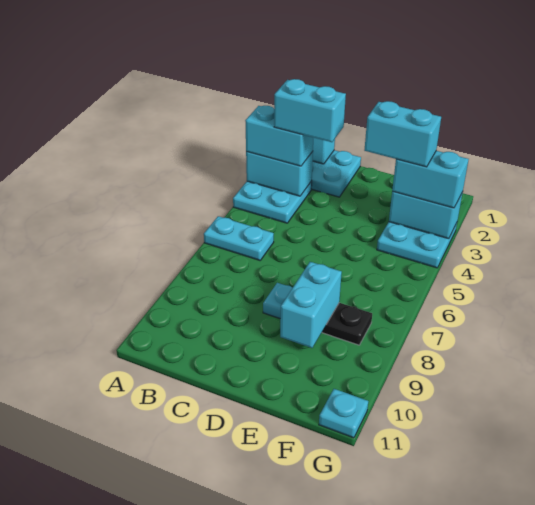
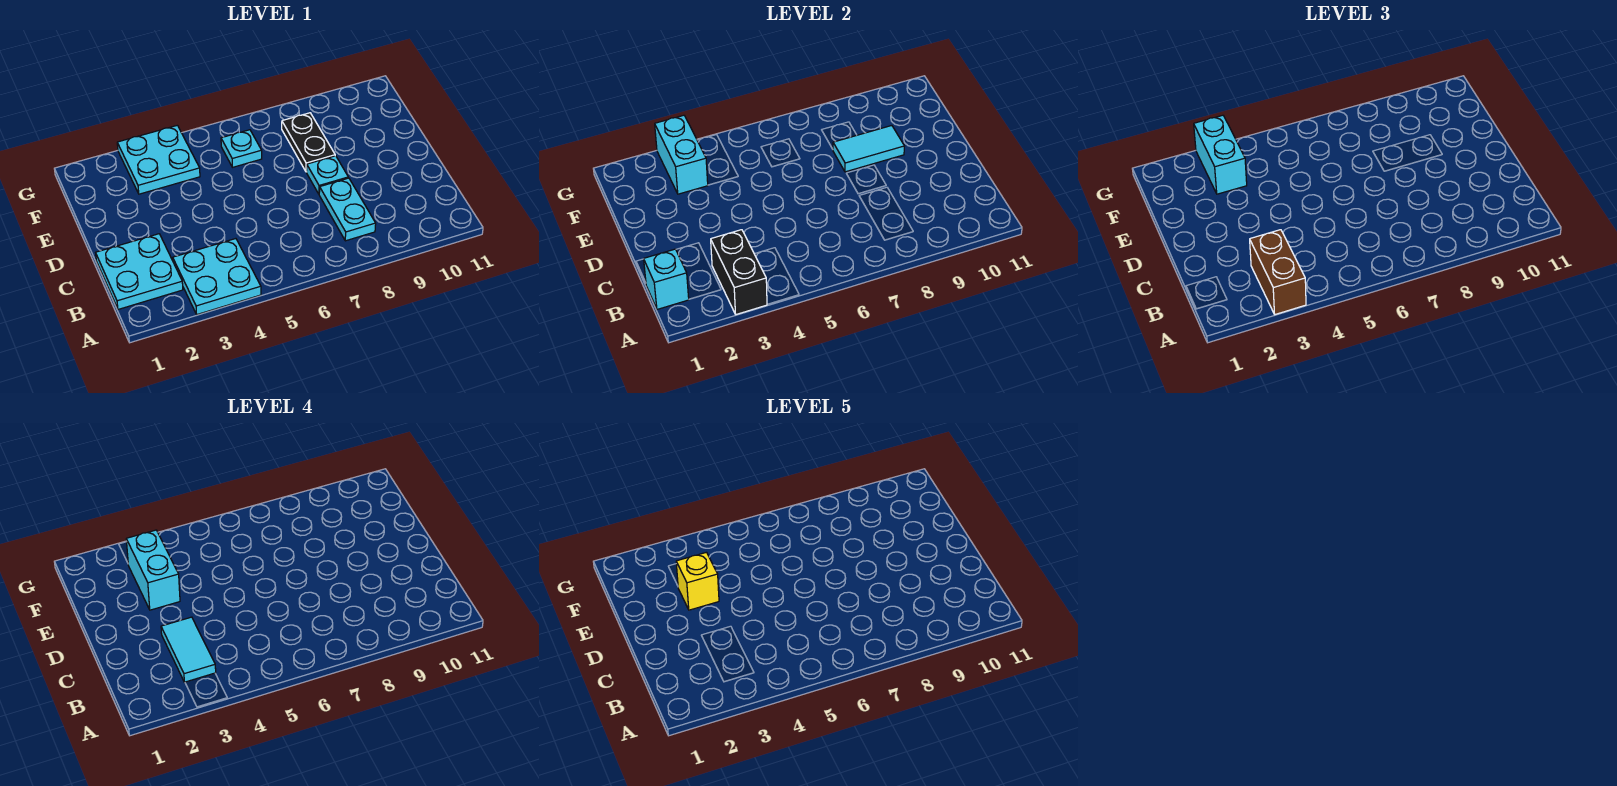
cyan 1x2 brick [246,152,313,196] -> black 1x2 brick [711,230,767,314]
cyan 1x2 brick [245,106,313,166] -> brown 1x2 brick [1250,230,1306,314]
cyan 1x2 plate [204,216,274,260] -> cyan 1x2 plate moved to [319,178,376,241]
cyan 1x2 brick [274,79,346,142] -> cyan 1x2 tile [161,617,216,682]
none -> yellow 1x1 brick [676,552,719,610]
cyan 1x2 brick [280,262,342,348] -> cyan 1x2 tile [833,126,904,172]
cyan 1x1 plate [319,389,368,438] -> cyan 1x1 plate moved to [221,130,262,167]

